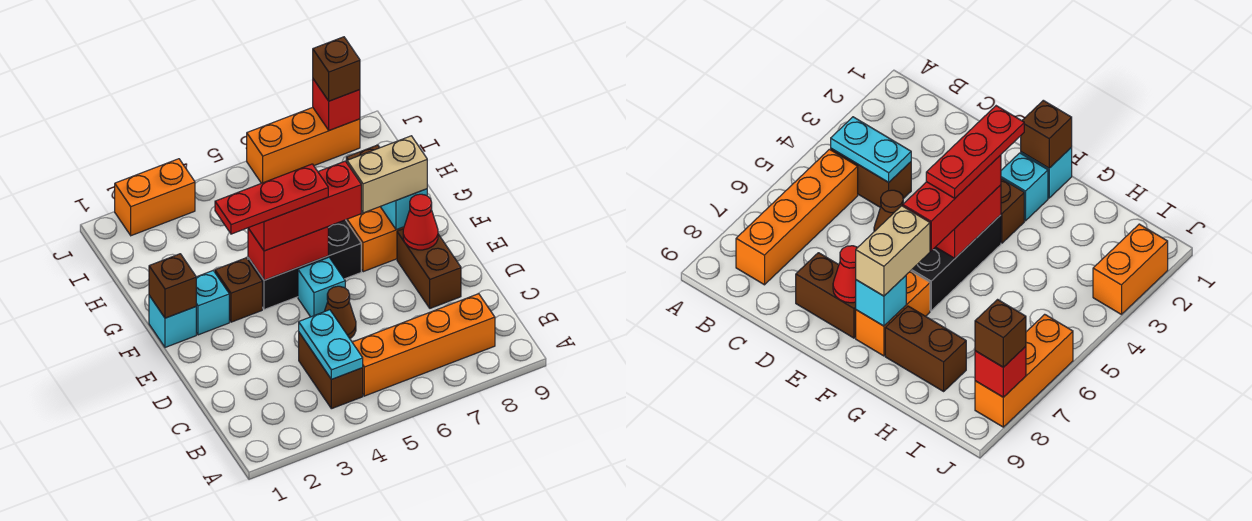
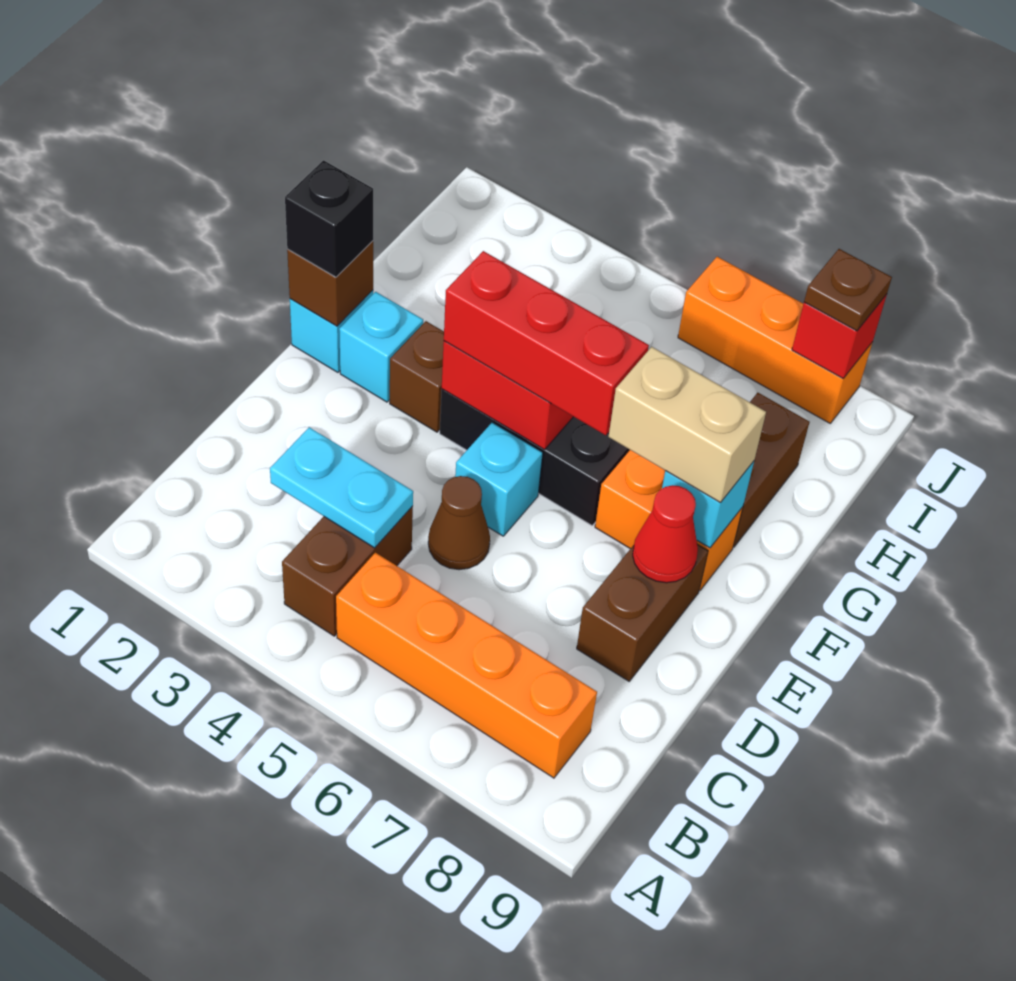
cyan 1x2 plate [299,310,363,379] -> cyan 1x2 plate turned to [270,427,413,548]
none -> black 1x1 brick [285,160,373,277]
red 1x3 plate [215,164,328,234] -> none
orange 1x2 brick [115,159,195,236] -> none
brown 1x1 brick [313,37,360,101] -> brown 1x1 plate [804,249,892,331]

